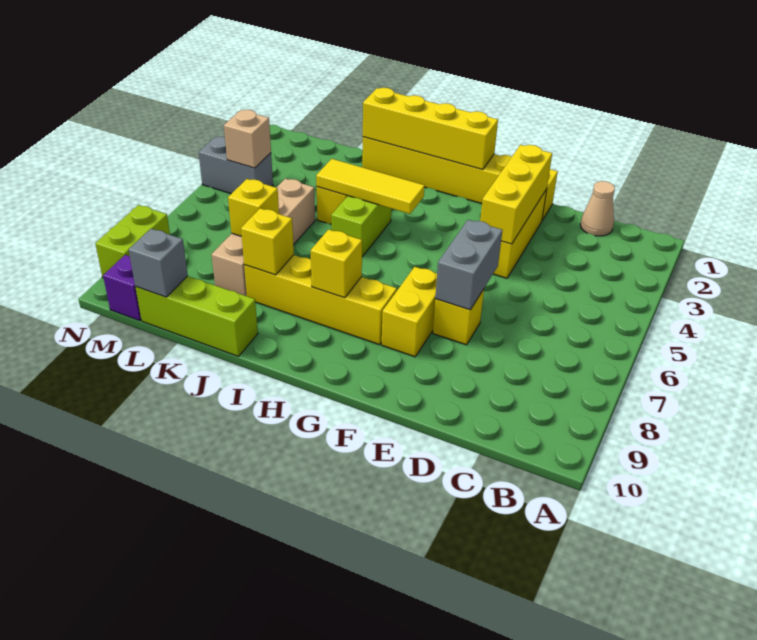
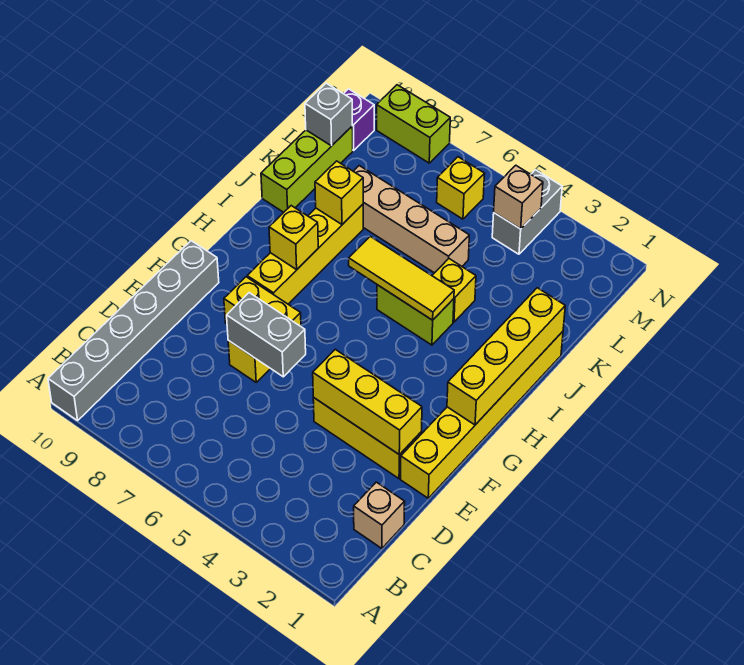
none -> grey 1x6 brick [48,241,219,421]
tan 1x1 cone [580,181,615,236] -> tan 1x1 brick [354,482,405,548]
yellow 1x3 tile [316,159,425,214] -> yellow 1x3 tile turned to [349,236,454,320]
yellow 1x1 brick [228,179,279,236] -> yellow 1x1 brick moved to [437,157,485,219]

